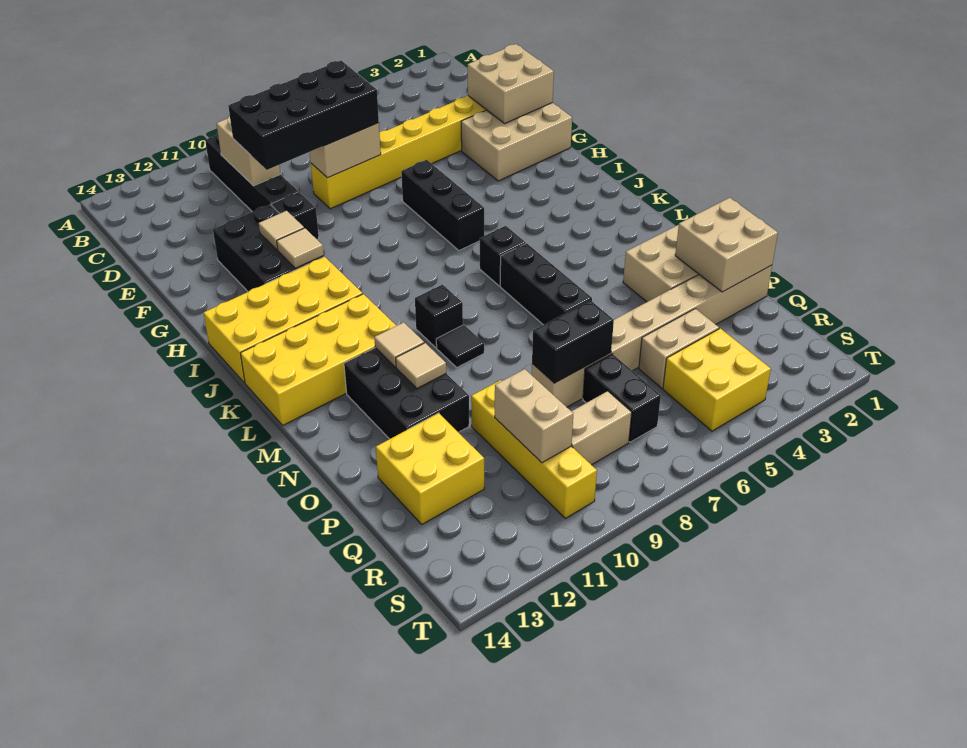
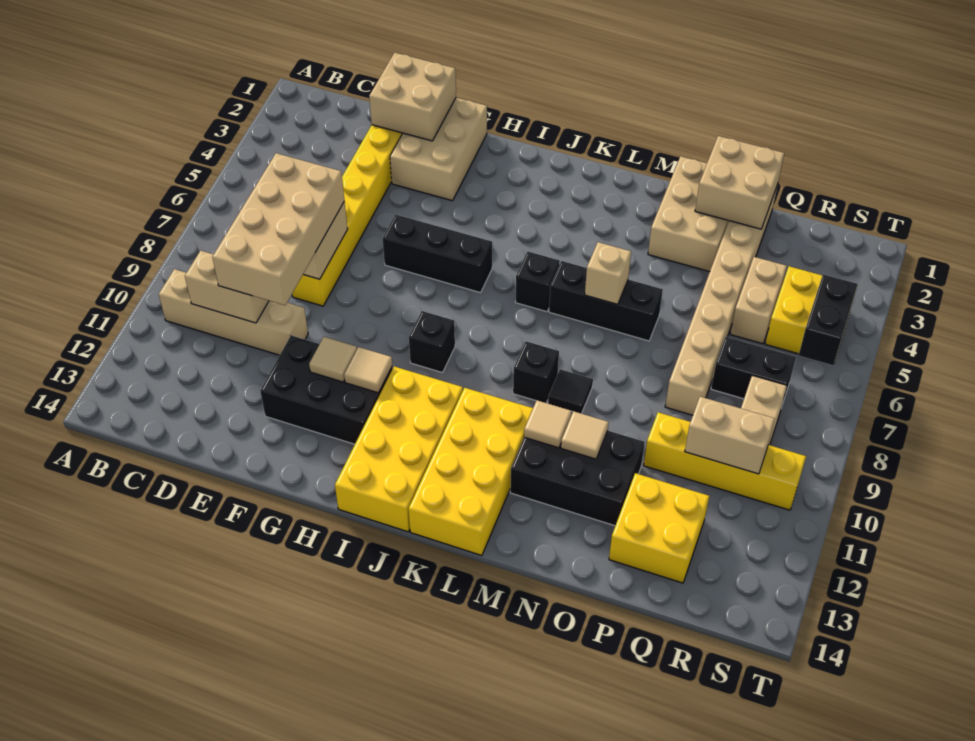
black 1x4 brick [205,133,298,212] -> tan 1x4 brick [159,269,308,355]
black 2x4 brick [228,61,379,170] -> tan 2x4 brick [212,153,345,305]
black 1x1 brick [272,192,319,239] -> black 1x1 brick moved to [409,311,455,373]
none -> tan 1x1 brick [585,242,631,304]
black 1x2 brick [532,300,614,383] -> black 1x2 brick moved to [799,274,858,365]

